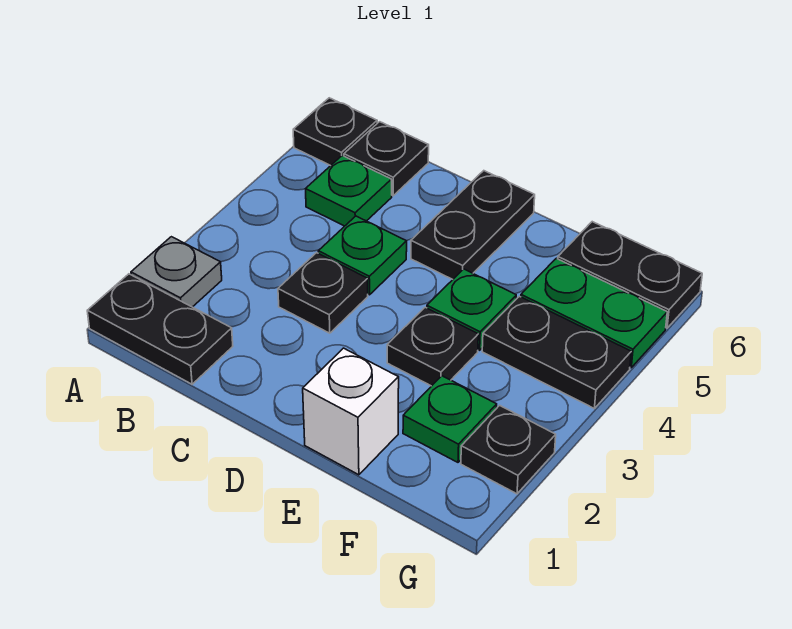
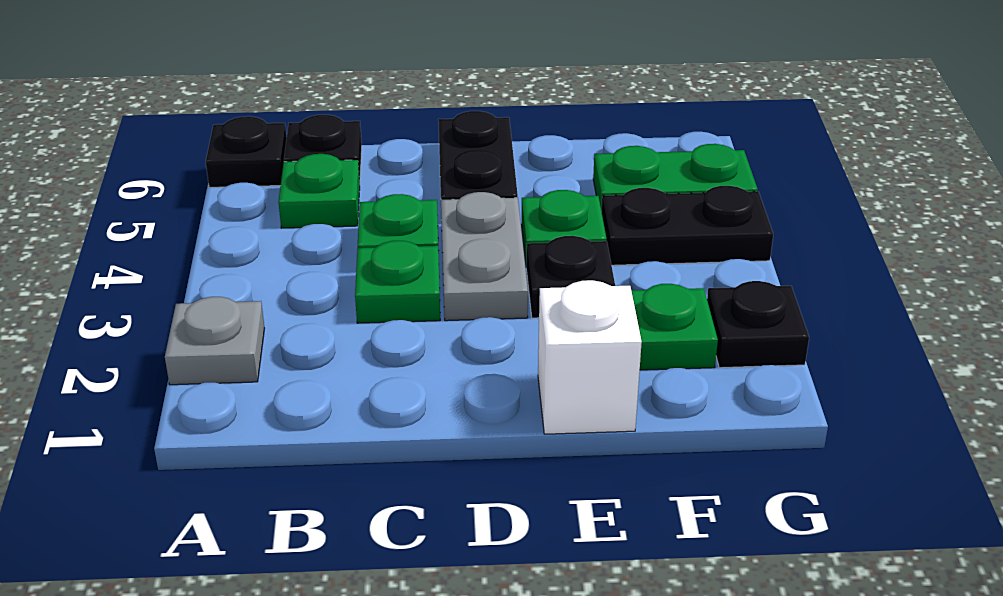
black 1x2 plate [87,274,233,384] -> none
black 1x1 plate [278,253,368,333] -> green 1x1 plate [355,241,440,323]
none -> grey 1x2 plate [441,192,528,321]
black 1x2 plate [558,222,702,328] -> none

